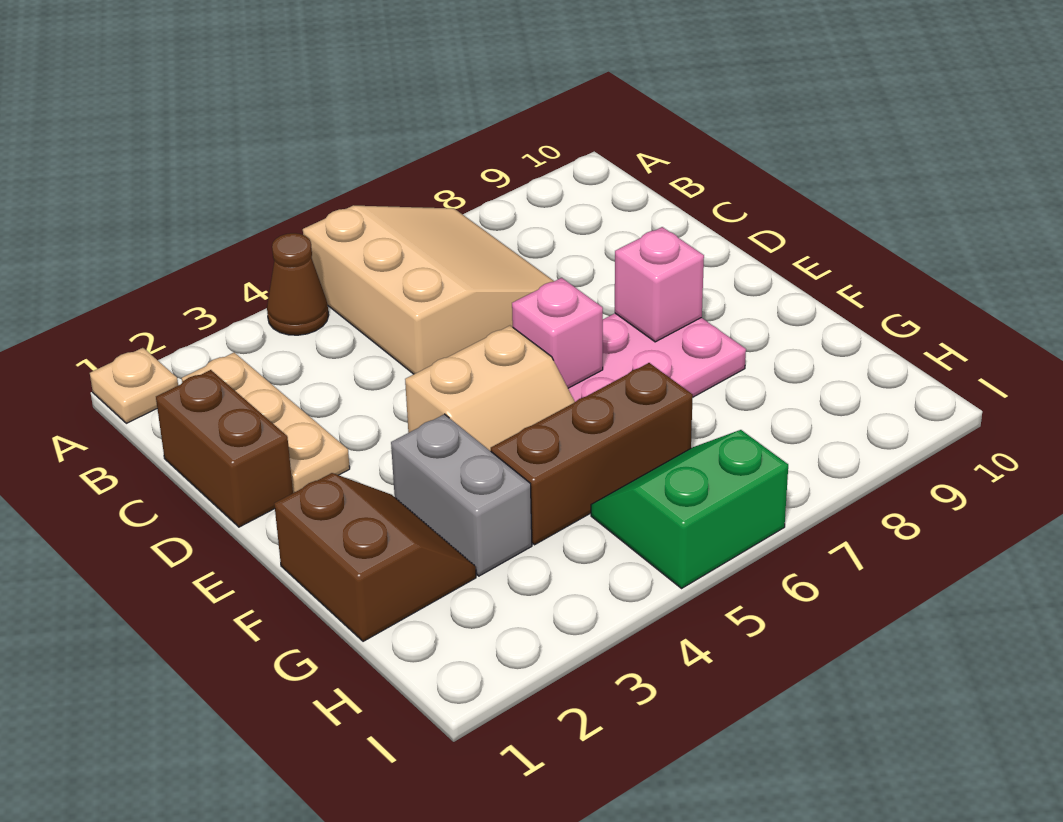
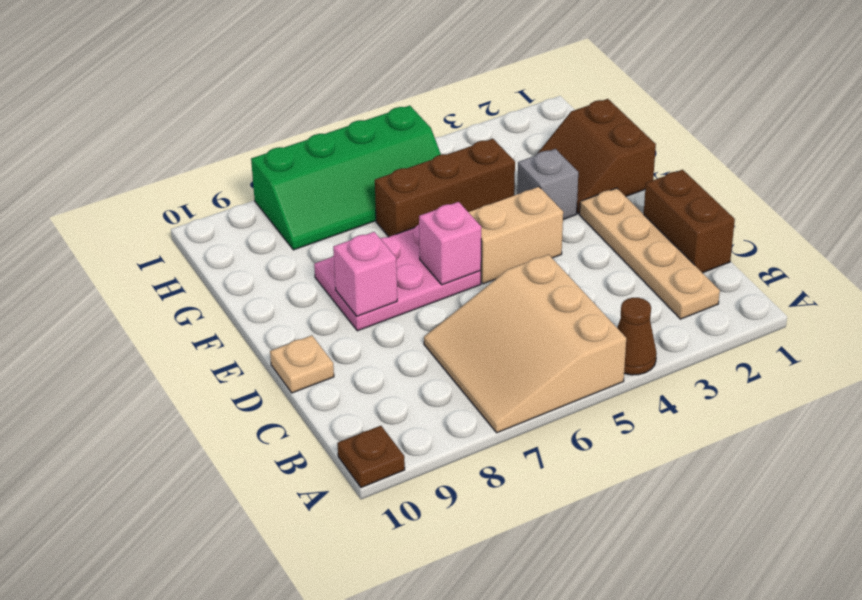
tan 1x1 plate [90,348,178,423] -> tan 1x1 plate moved to [270,335,334,393]
none -> brown 1x1 plate [337,426,405,488]
tan 1x3 plate [182,353,350,493] -> tan 1x4 plate [580,188,720,319]
grey 1x2 brick [391,414,532,576] -> grey 1x1 brick [517,149,578,219]
green 2x2 slope [591,430,788,588] -> green 2x4 slope [251,106,441,250]

